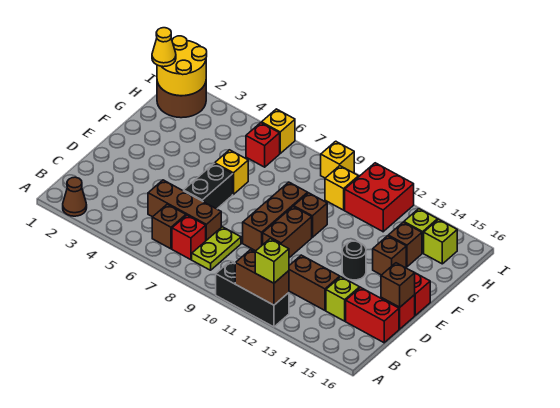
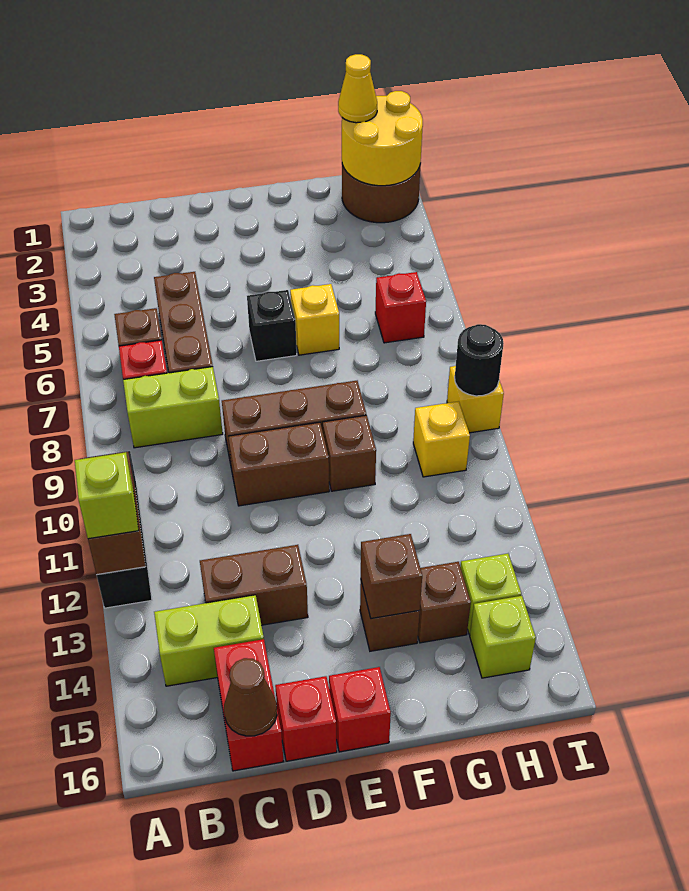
brown 1x1 cone [63,177,87,216] -> brown 1x1 cone moved to [224,658,277,736]
lime 1x2 plate [192,227,241,270] -> lime 1x2 brick [123,367,223,448]
brown 1x2 brick [289,255,340,310] -> brown 1x2 brick turned to [200,545,308,625]
lime 1x1 brick [326,277,360,321] -> lime 1x2 brick [154,595,264,686]
black 1x2 brick [184,164,233,209] -> black 1x1 brick [247,290,297,361]
brown 1x1 brick [381,263,415,307] -> brown 1x1 brick moved to [361,534,422,619]
black 1x1 round brick [342,241,366,280] -> black 1x1 round brick moved to [455,324,504,396]
red 2x2 brick [345,163,414,232] -> none
yellow 1x1 brick [261,109,295,153] -> none

